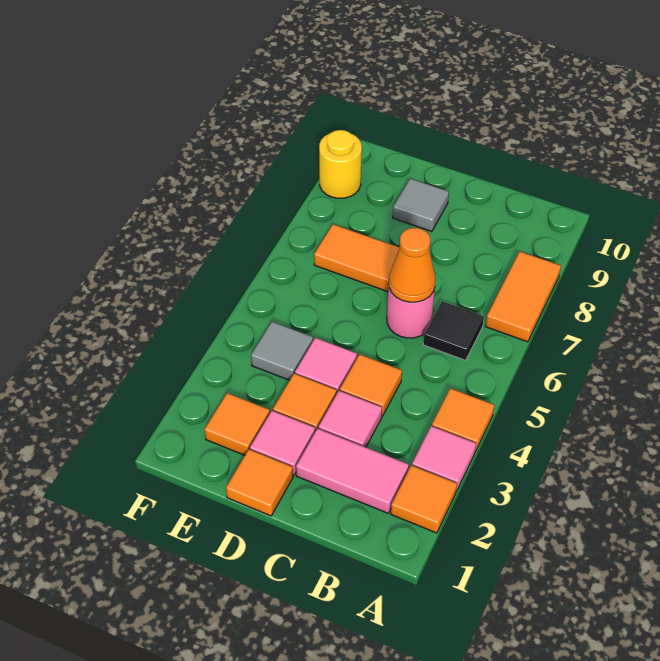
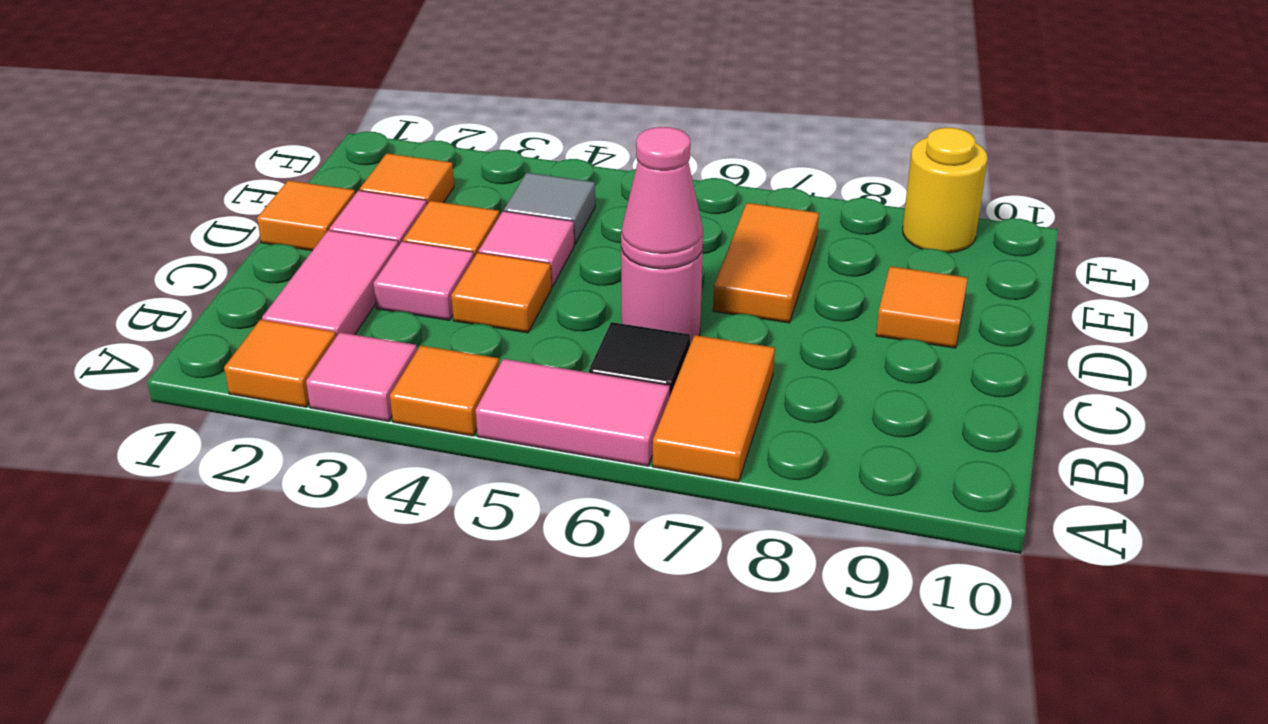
none -> pink 1x2 tile [476,359,670,466]
orange 1x2 tile [485,252,561,342] -> orange 1x2 tile turned to [653,335,775,482]
orange 1x1 cone [389,228,436,302] -> pink 1x1 cone [621,127,703,269]
grey 1x1 tile [393,178,449,232] -> orange 1x1 tile [876,266,968,348]

